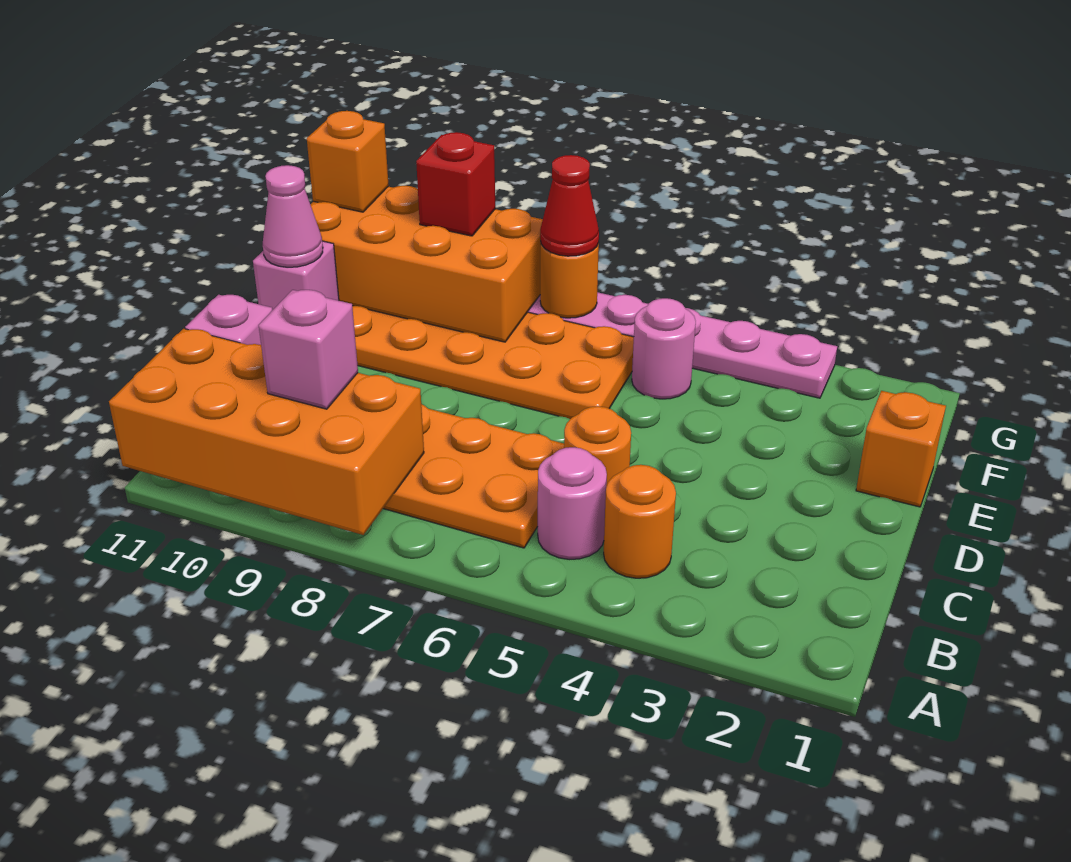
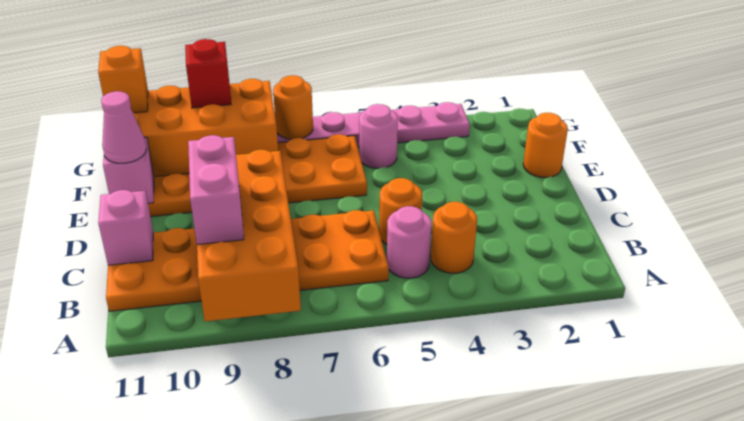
orange 2x4 brick [109,329,424,535] -> orange 2x4 brick turned to [197,150,301,321]
pink 1x1 brick [259,290,358,409] -> pink 1x2 brick [188,135,244,245]
orange 1x1 brick [856,391,946,507] -> orange 1x1 round brick [523,113,568,177]
red 1x1 cone [540,155,599,256] -> none

